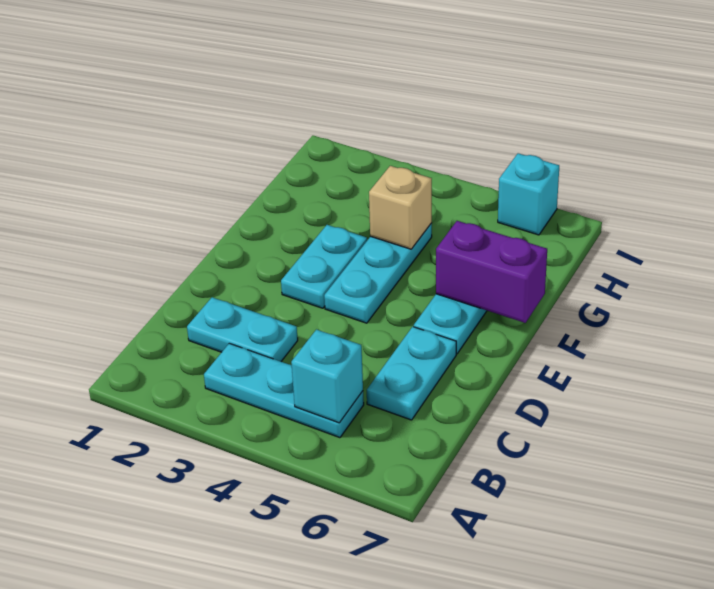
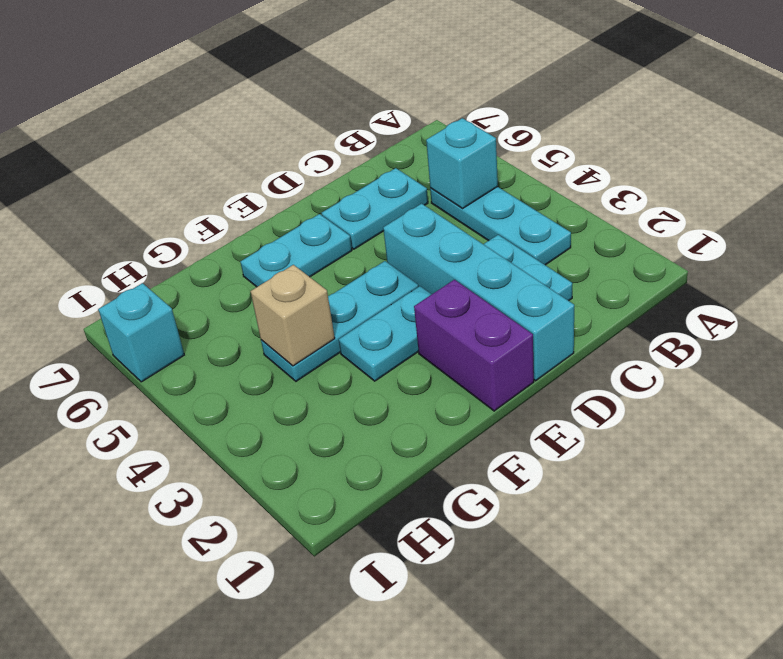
none -> cyan 1x4 brick [383,204,574,381]
purple 1x2 brick [436,221,547,323] -> purple 1x2 brick moved to [414,280,534,411]

